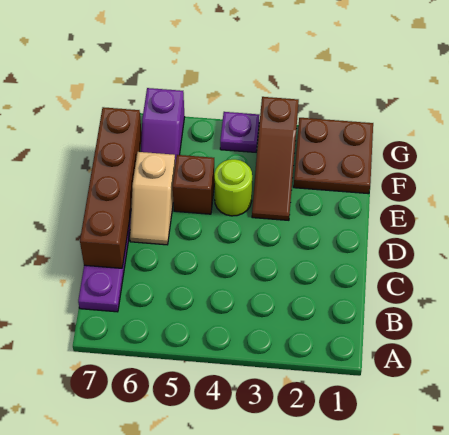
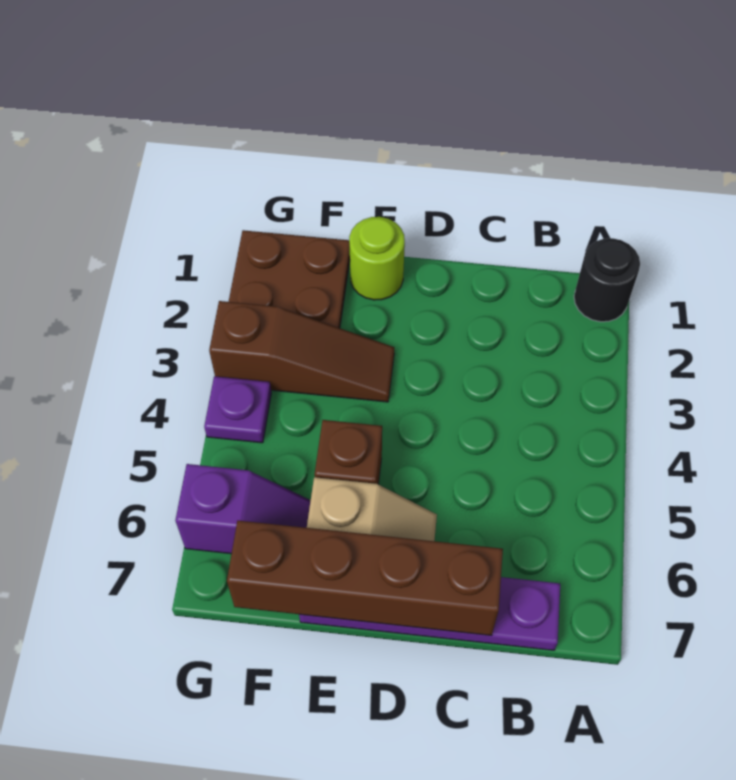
none -> black 1x1 round brick [574,238,640,322]
lime 1x1 round brick [214,159,252,216] -> lime 1x1 round brick moved to [349,217,405,300]

